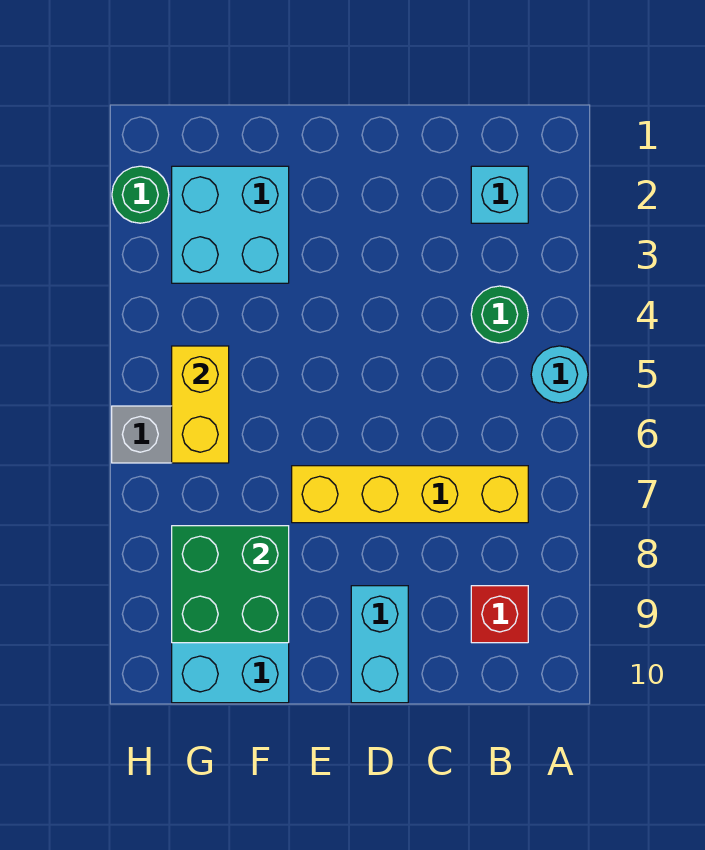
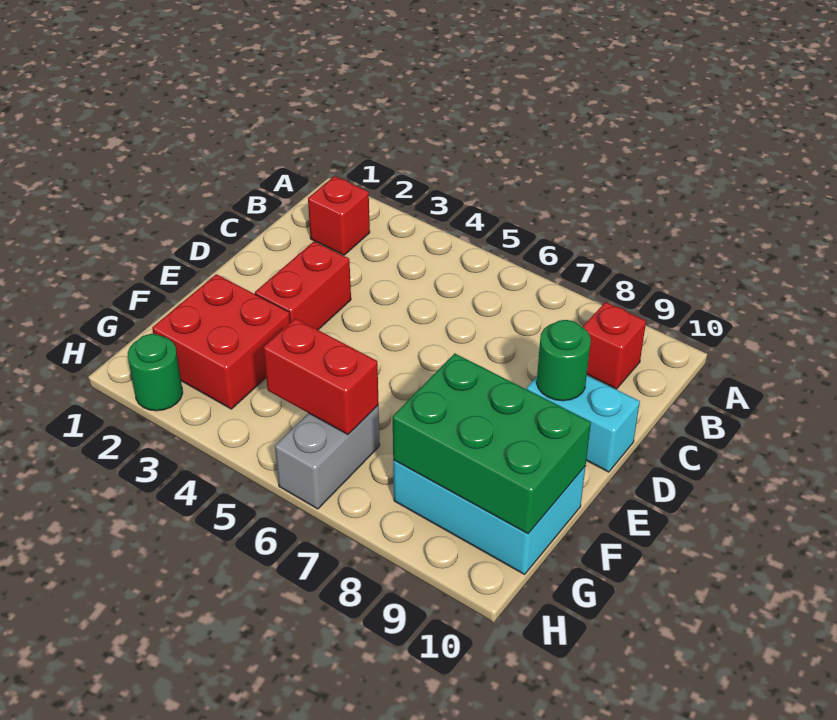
cyan 1x1 round brick [531,346,588,403] -> none
cyan 1x1 brick [471,166,528,223] -> red 1x1 brick [308,176,370,255]
green 1x1 round brick [471,286,528,343] -> green 1x1 round brick moved to [537,320,591,401]
yellow 1x4 brick [292,466,528,523] -> none
none -> red 1x2 brick [255,241,351,330]
cyan 2x2 brick [172,166,289,283] -> red 2x2 brick [152,274,290,409]
green 2x2 brick [172,526,289,643] -> green 2x3 brick [393,353,591,534]
yellow 1x2 brick [172,346,229,463] -> red 1x2 brick [263,318,379,435]

